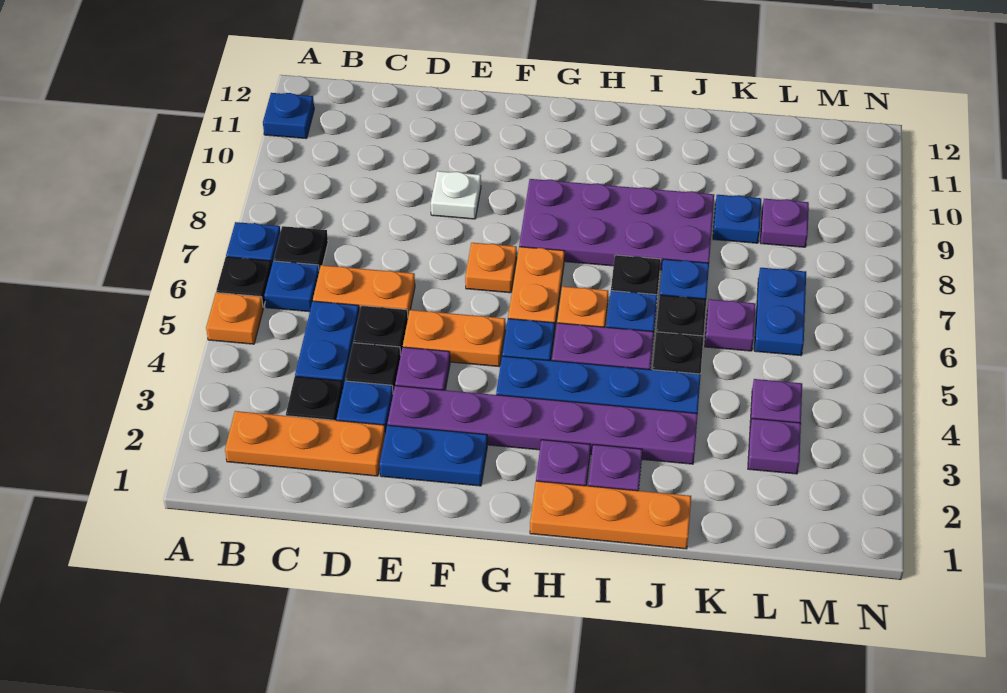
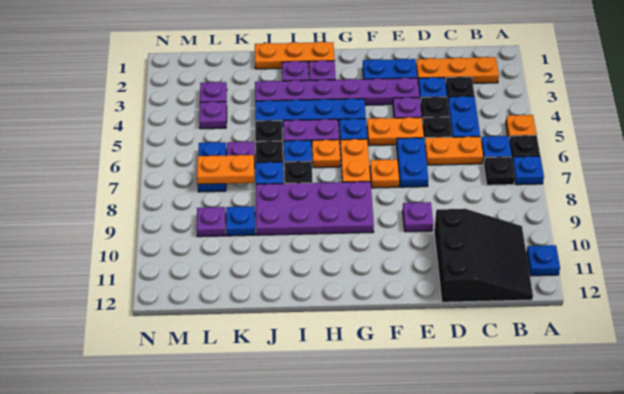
none -> black 3x3 slope [434,209,533,302]
none -> blue 1x2 plate [397,138,428,187]
white 1x1 plate [431,171,481,219] -> purple 1x1 plate [403,202,433,232]
none -> orange 1x2 plate [197,155,254,184]

